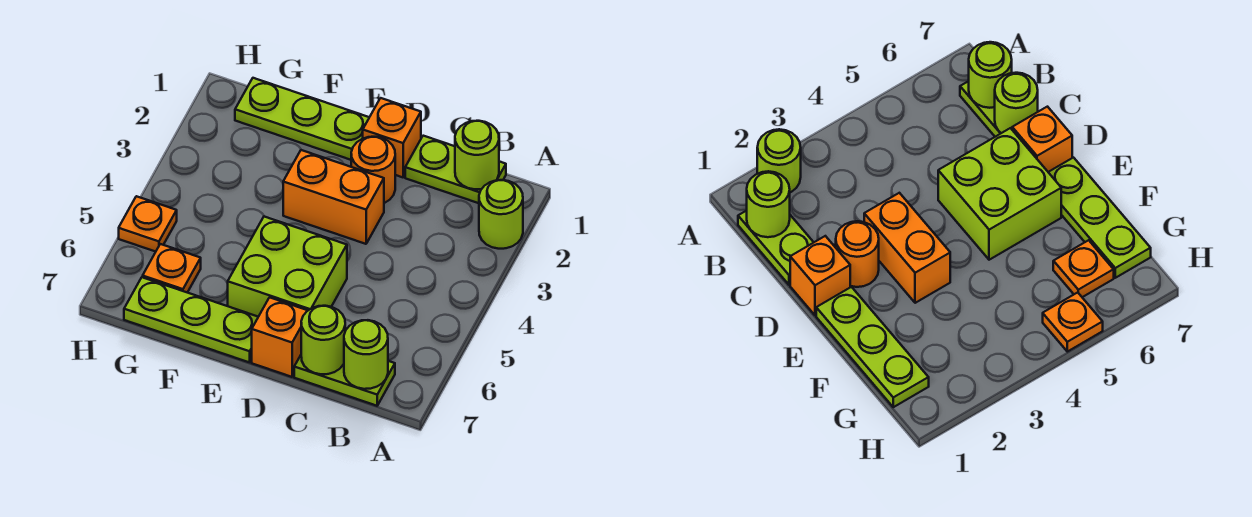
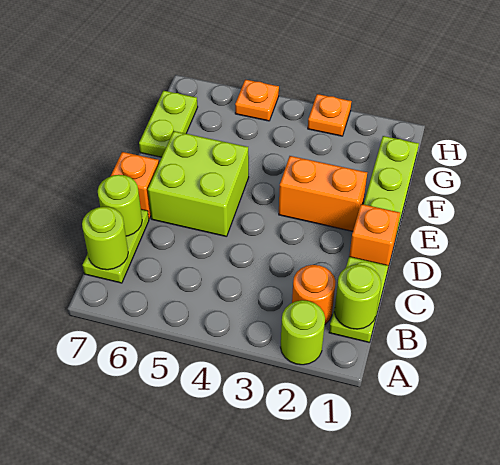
orange 1x1 round brick [351,137,395,203] -> orange 1x1 round brick moved to [292,265,336,324]
orange 1x2 brick [283,150,384,244] -> orange 1x2 brick turned to [279,156,367,231]
lime 1x3 plate [124,277,258,362] -> lime 1x2 plate [139,90,198,157]
orange 1x1 plate [143,244,201,293] -> orange 1x1 plate moved to [308,94,351,136]

